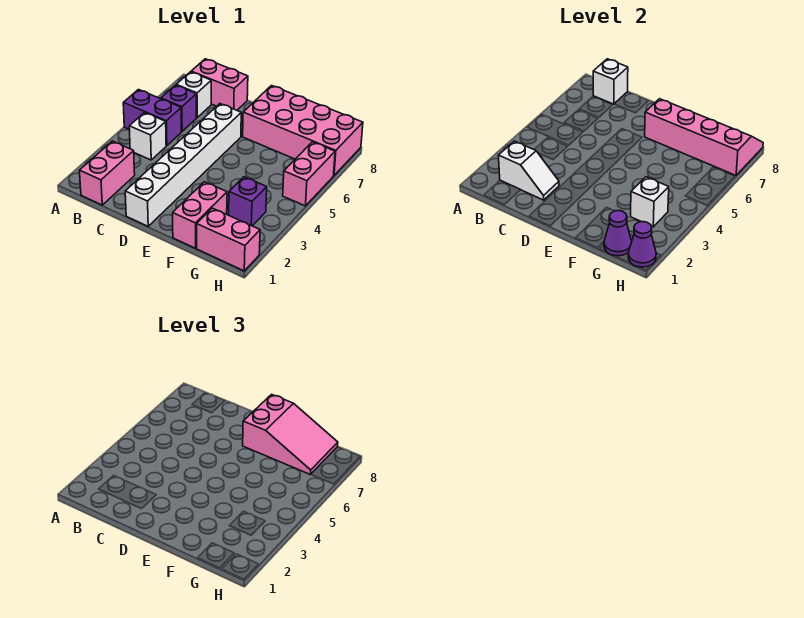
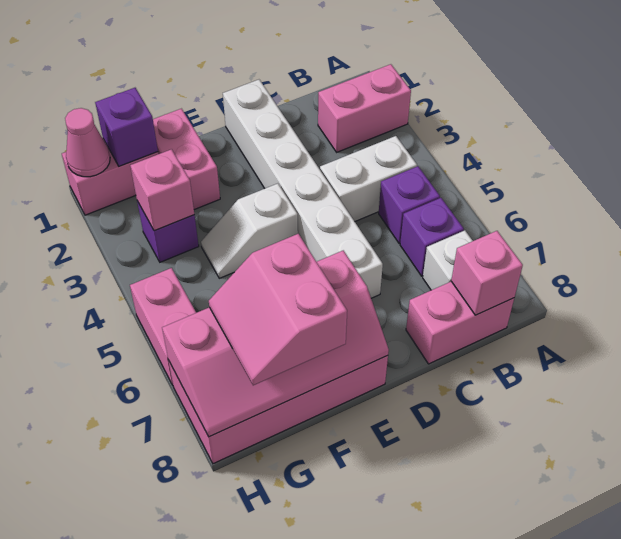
purple 1x2 brick [123,90,181,146] -> purple 1x1 brick [379,166,440,244]
pink 1x2 brick [79,141,135,205] -> pink 1x2 brick turned to [318,64,411,152]
white 1x2 slope [498,141,559,200] -> white 1x2 slope moved to [201,183,298,278]
white 1x1 brick [129,113,166,160] -> white 1x2 brick [320,136,417,221]
white 1x1 brick [593,59,628,104] -> pink 1x1 brick [451,231,523,315]
pink 2x3 slope [243,395,338,475] -> pink 2x2 slope [209,234,347,385]
purple 1x1 cone [604,211,632,256] -> purple 1x1 brick [95,88,158,166]
white 1x1 brick [631,177,669,227] -> pink 1x1 brick [130,149,194,231]
purple 1x1 cone [628,222,656,267] -> pink 1x1 cone [65,108,110,177]

